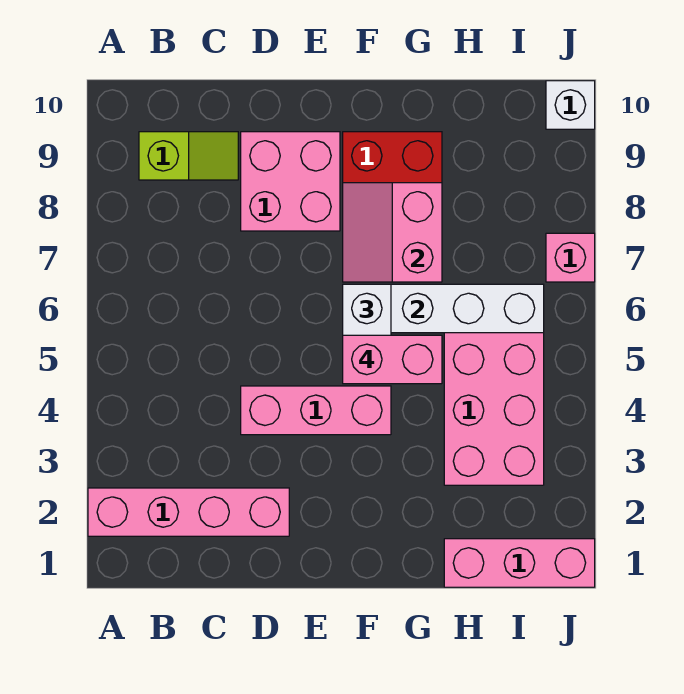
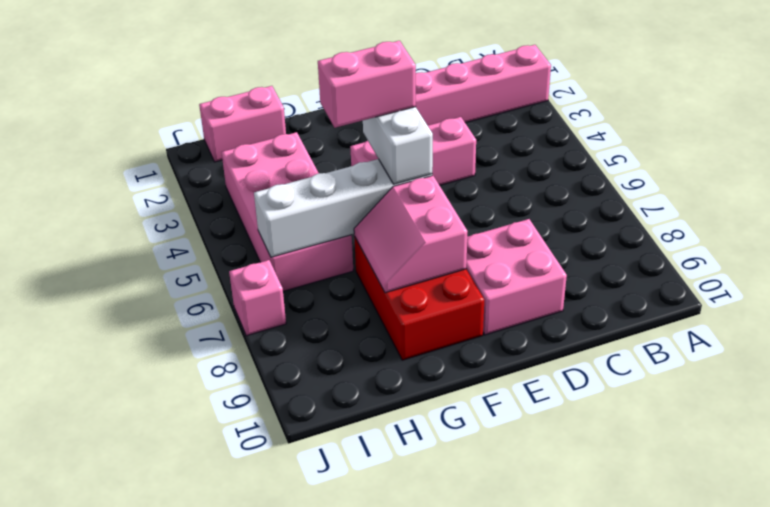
lime 1x2 slope [139,132,238,180] -> none
pink 2x2 slope [343,183,442,282] -> pink 2x2 slope turned to [354,175,468,293]
pink 1x3 brick [444,539,595,587] -> pink 1x2 brick [199,86,286,162]
white 1x1 brick [546,81,595,129] -> none

